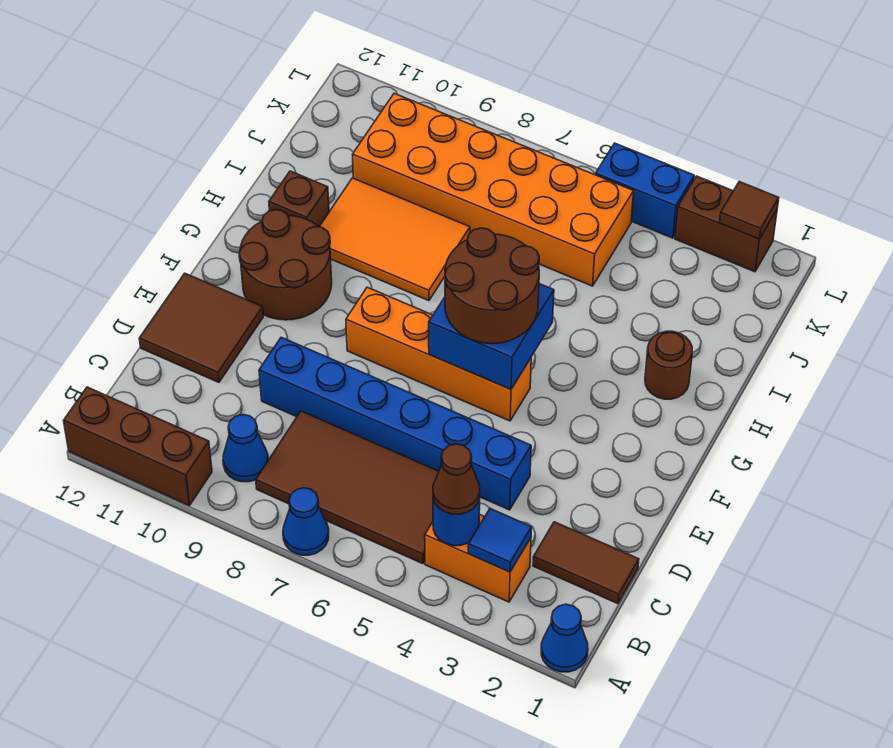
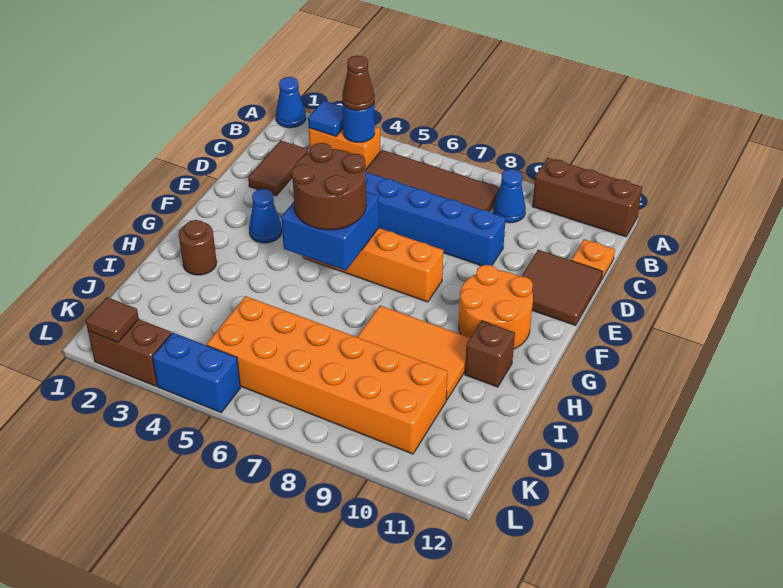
blue 1x1 cone [283,488,329,555] -> blue 1x1 cone moved to [249,189,282,243]
brown 1x2 tile [533,522,639,604] -> brown 1x2 tile turned to [248,141,308,196]
none -> orange 1x1 plate [571,239,615,280]
brown 2x2 round brick [239,210,332,320] -> orange 2x2 round brick [458,265,533,349]

